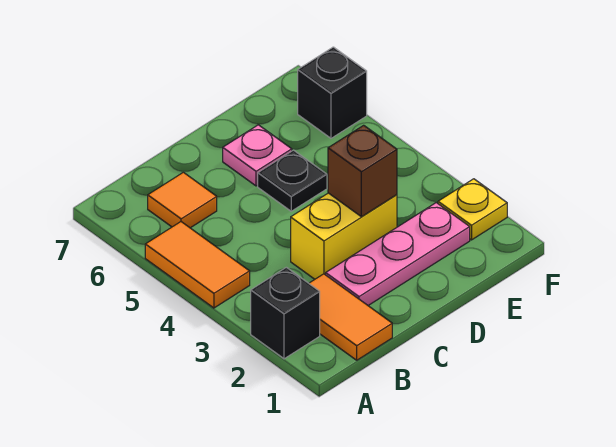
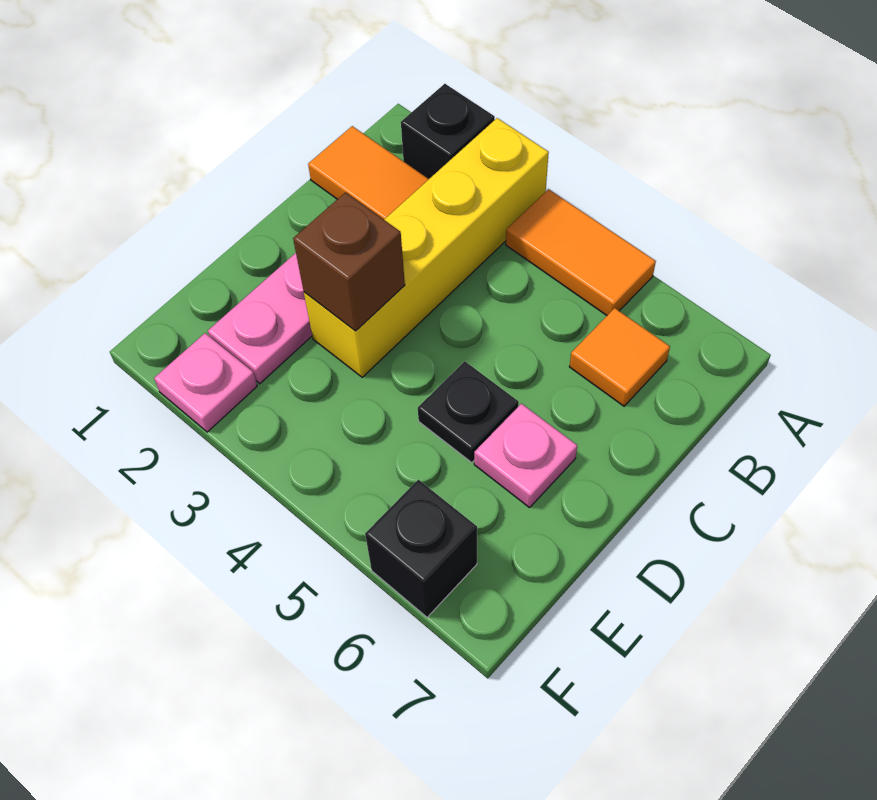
yellow 1x2 brick [291,193,397,279] -> yellow 1x4 brick [304,118,549,377]
yellow 1x1 plate [438,179,507,240] -> pink 1x1 plate [154,333,257,432]

